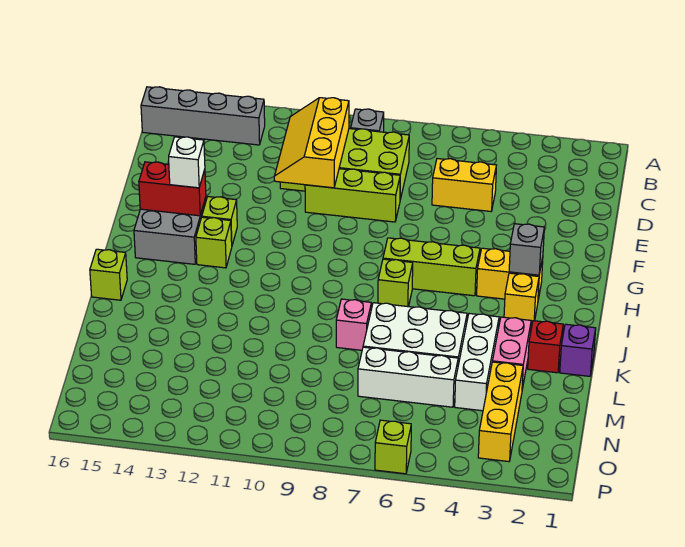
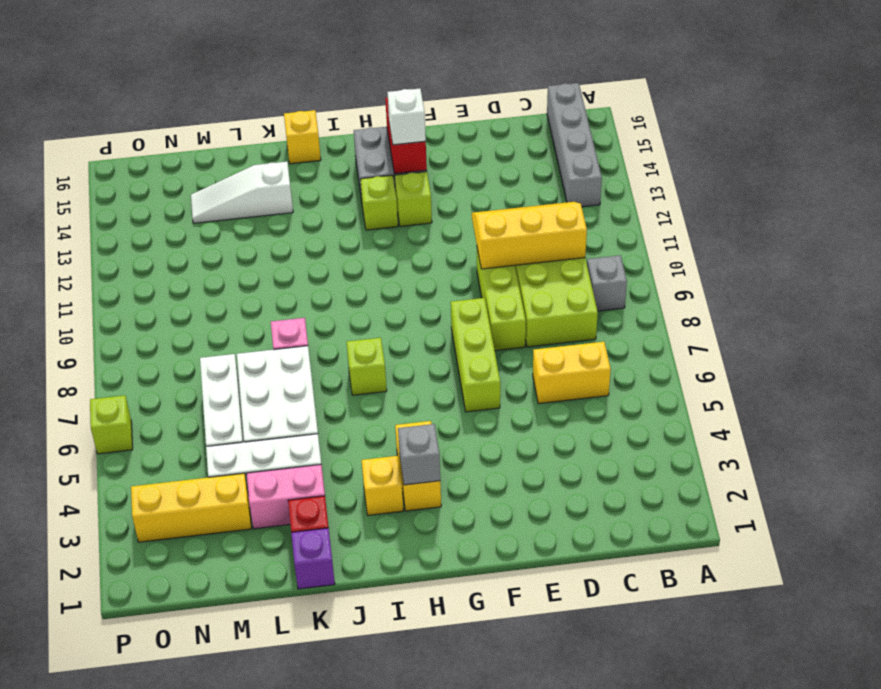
yellow 1x2 brick [432,159,496,211] -> yellow 1x2 brick turned to [533,342,611,404]
lime 1x3 brick [383,238,480,296] -> lime 1x3 brick moved to [451,298,500,412]
lime 1x1 brick [90,249,127,300] -> yellow 1x1 brick [284,110,321,164]
none -> white 1x3 slope [191,162,293,223]

